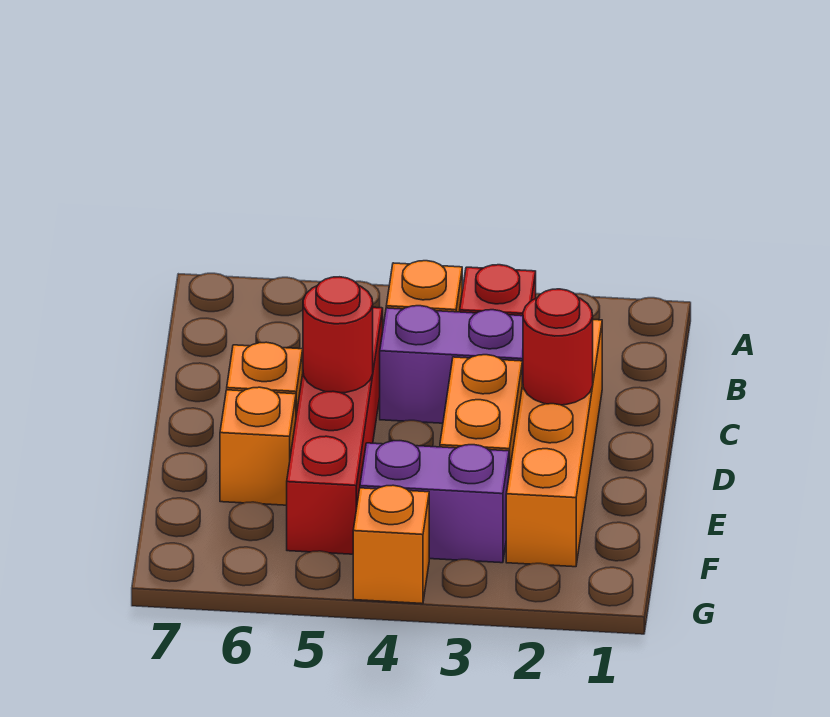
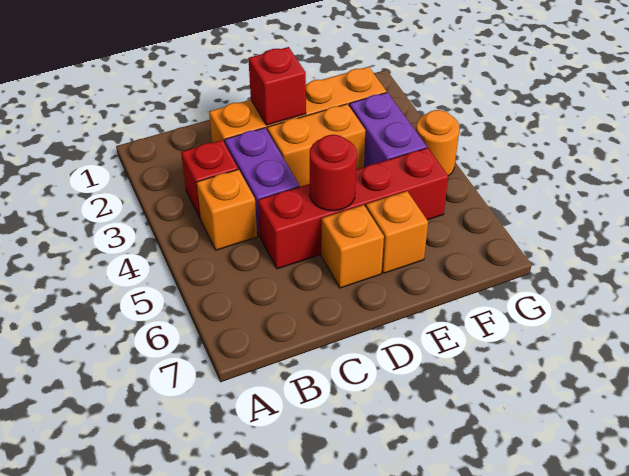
red 1x1 round brick [523,289,593,405] -> red 1x1 brick [248,47,306,125]
orange 1x1 brick [353,485,429,604] -> orange 1x1 round brick [416,110,459,176]

